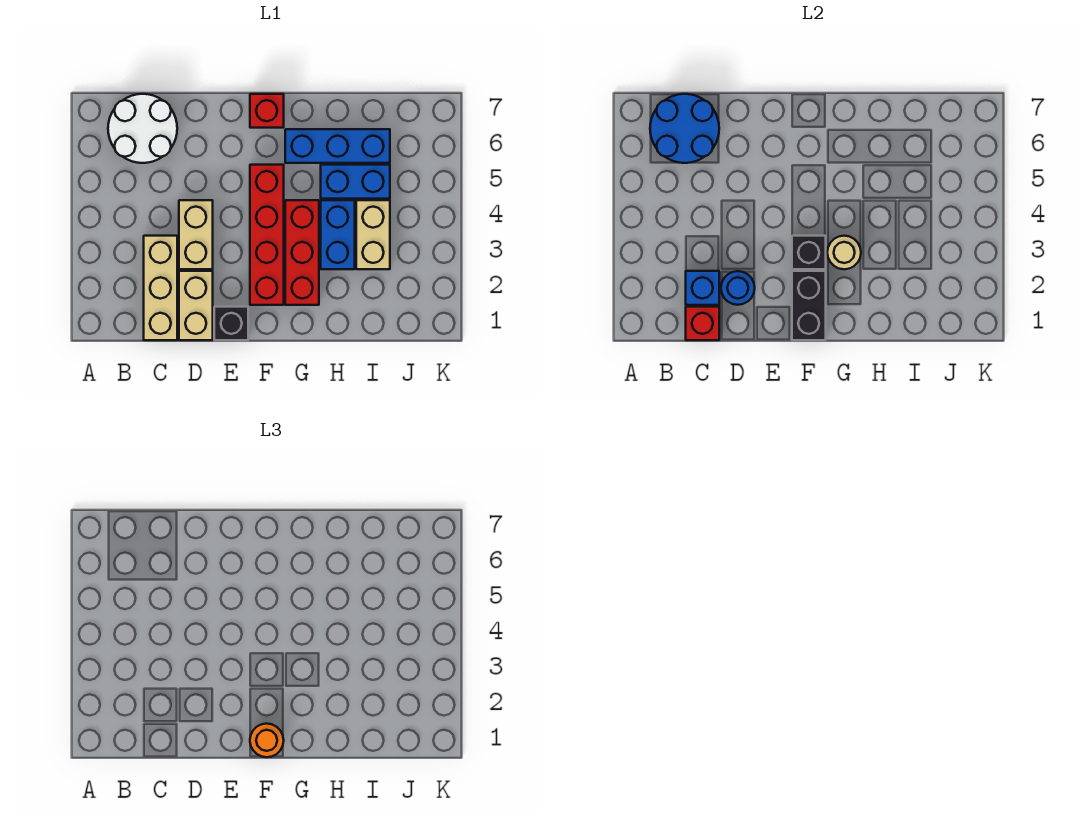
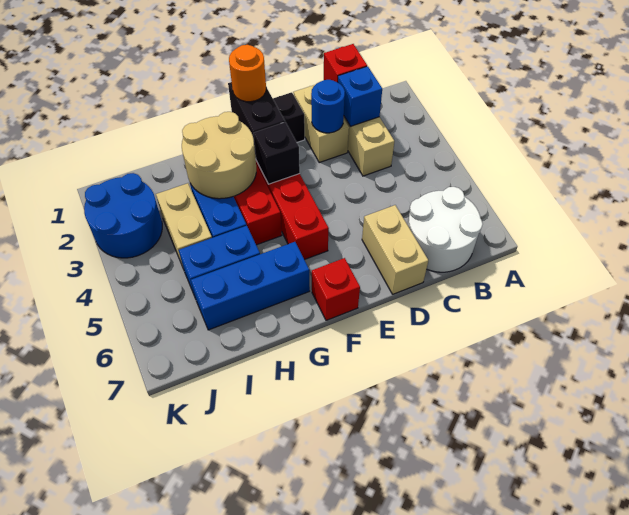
blue 2x2 round brick [650,94,719,163] -> blue 2x2 round brick moved to [84,173,162,258]
tan 1x2 brick [179,200,213,269] -> tan 1x2 brick moved to [362,205,428,294]
tan 1x1 round brick [827,236,861,269] -> tan 2x2 round brick [182,112,256,199]

